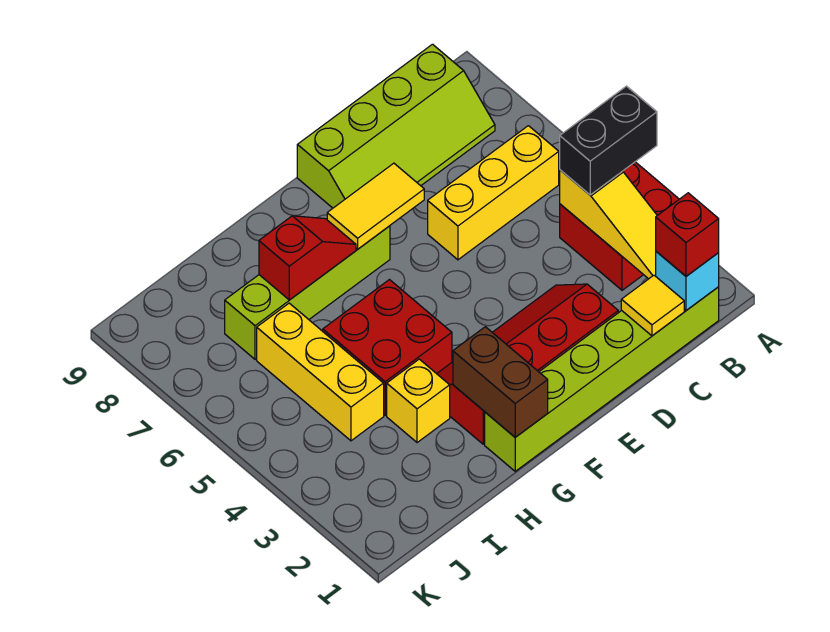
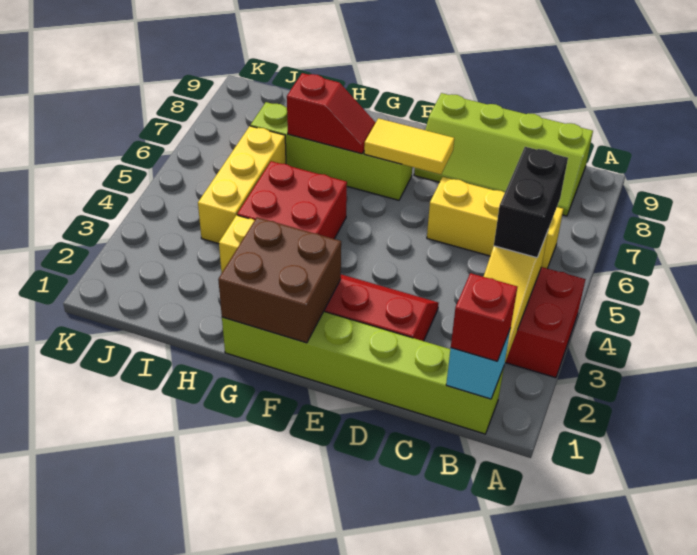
black 1x2 brick [560,86,657,195] -> black 1x2 brick turned to [494,147,568,258]
yellow 1x1 tile [621,275,684,336] -> none
brown 1x2 brick [453,327,548,437] -> brown 2x2 brick [218,217,341,343]

